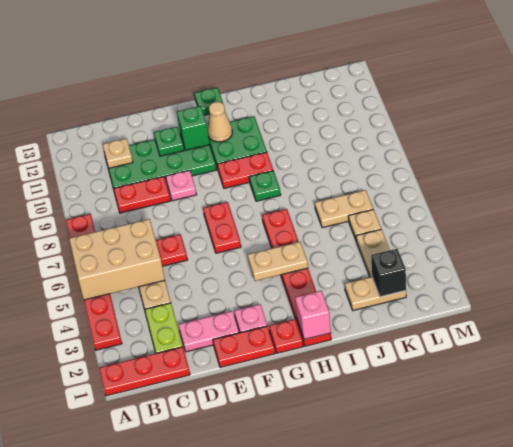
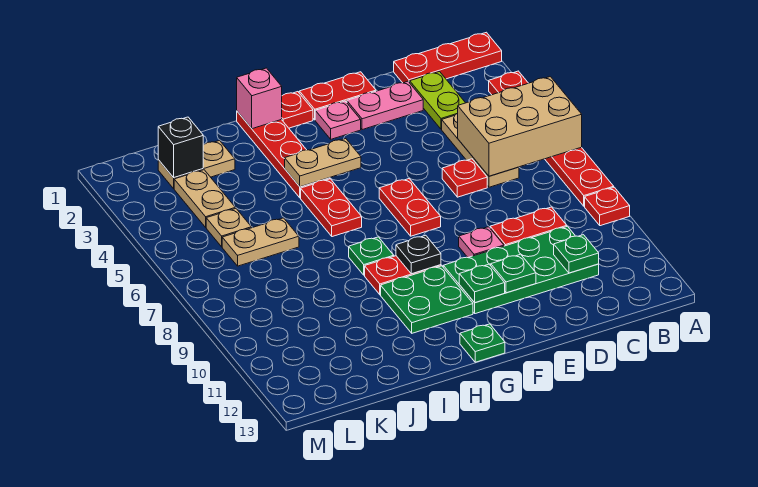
none -> red 1x1 plate [585,187,630,226]
tan 1x1 plate [103,139,133,168] -> green 1x1 plate [554,235,599,273]
green 1x1 brick [177,106,210,150] -> green 1x1 plate [459,264,505,303]
none -> black 1x1 plate [396,235,441,274]
tan 1x1 cone [207,102,232,142] -> none

